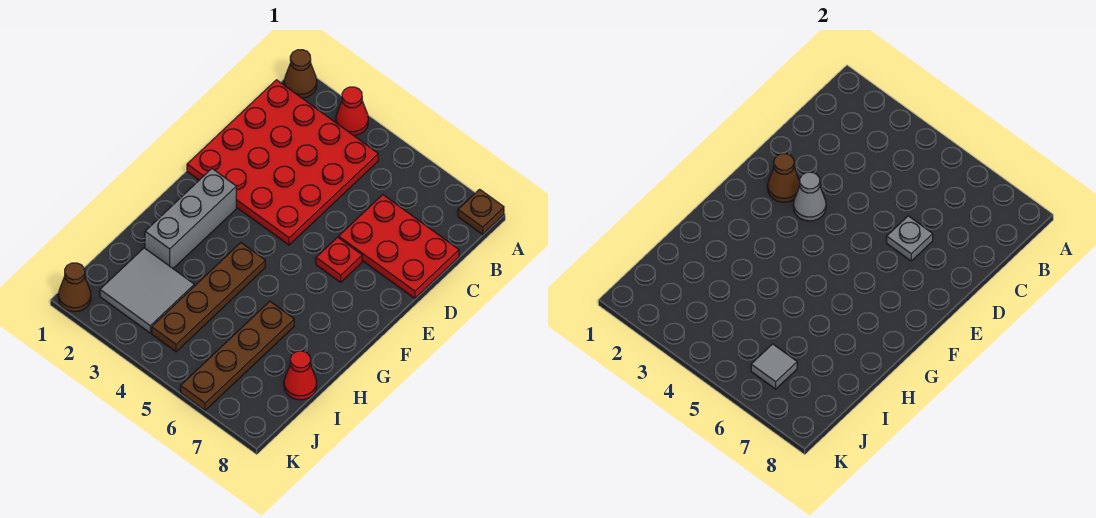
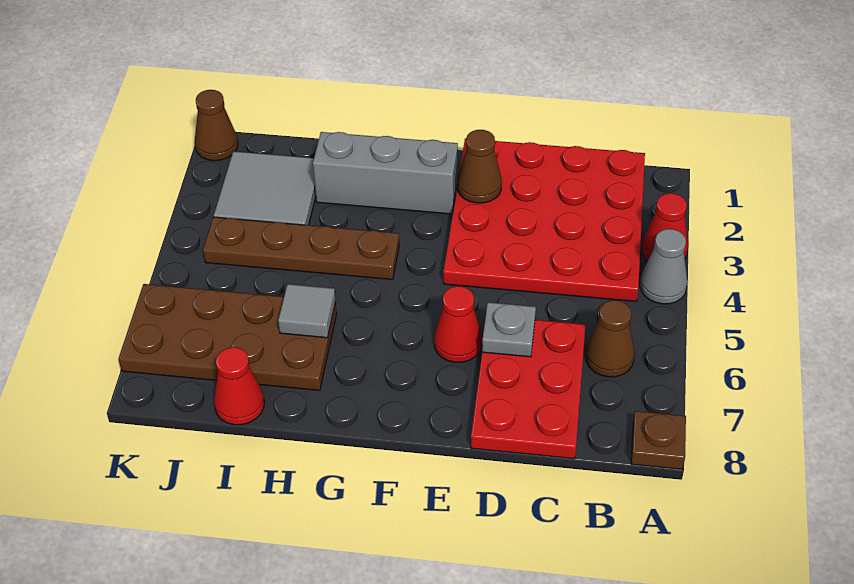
brown 1x1 cone [284,50,317,98] -> brown 1x1 cone moved to [585,300,635,377]
grey 1x1 cone [794,172,826,221] -> grey 1x1 cone moved to [640,229,688,304]
red 1x1 plate [316,237,362,282] -> red 1x1 cone [434,286,482,362]
brown 1x4 plate [181,301,294,410] -> brown 2x4 plate [118,284,337,391]
grey 1x1 tile [751,344,797,389] -> grey 1x1 tile moved to [278,284,336,338]

